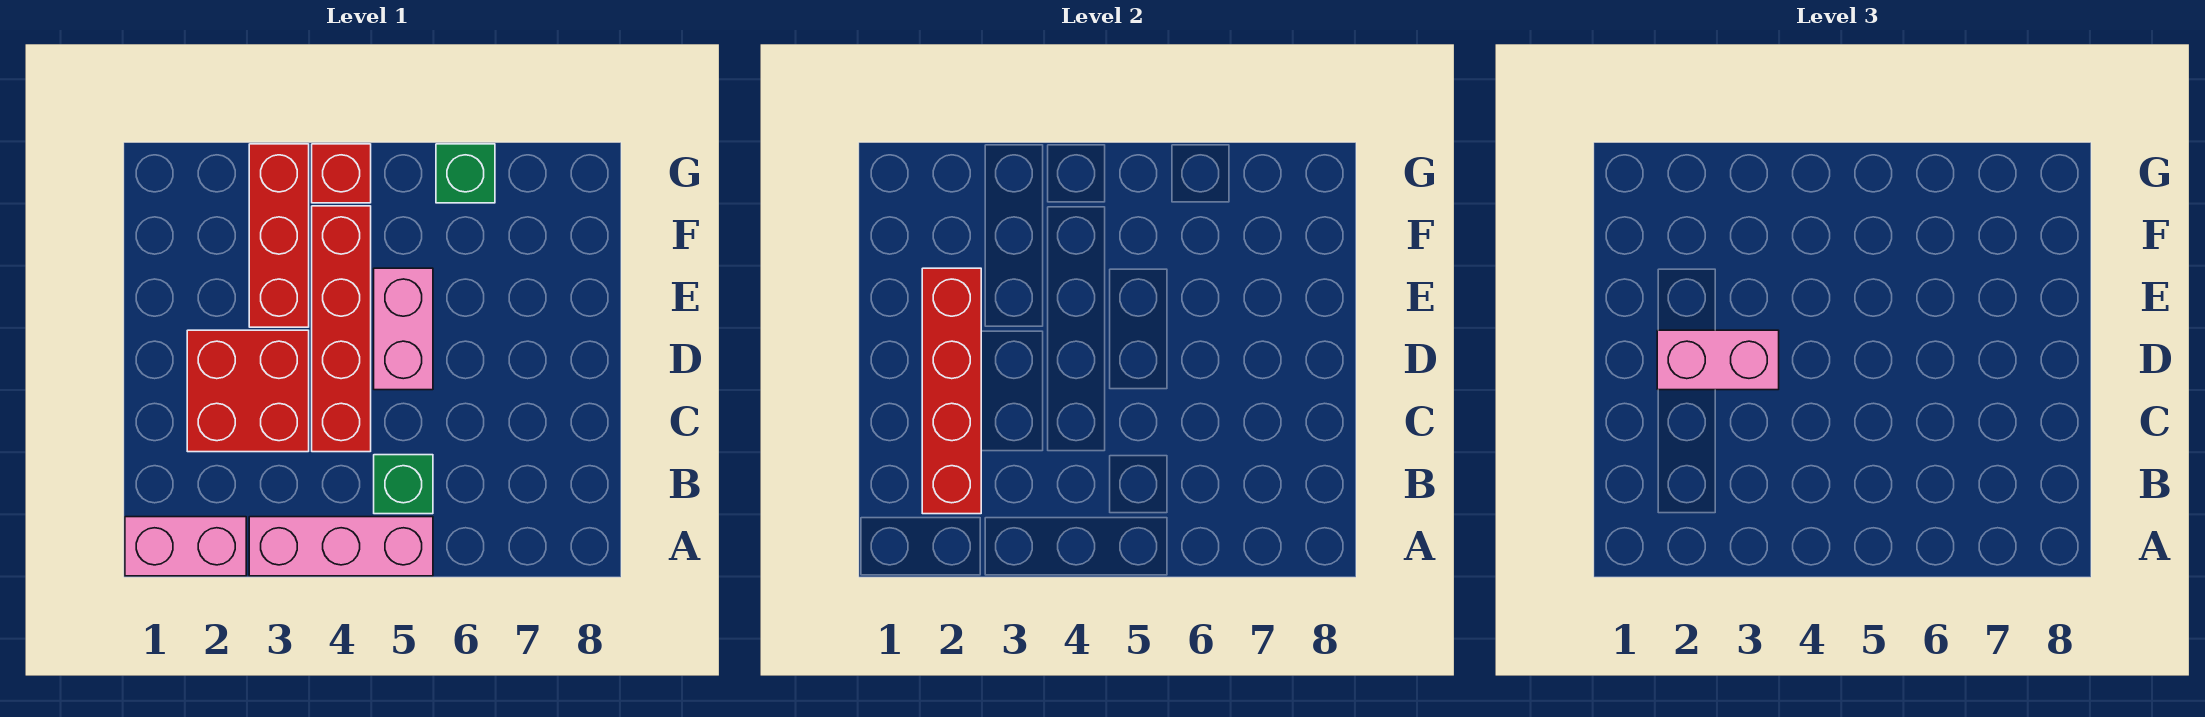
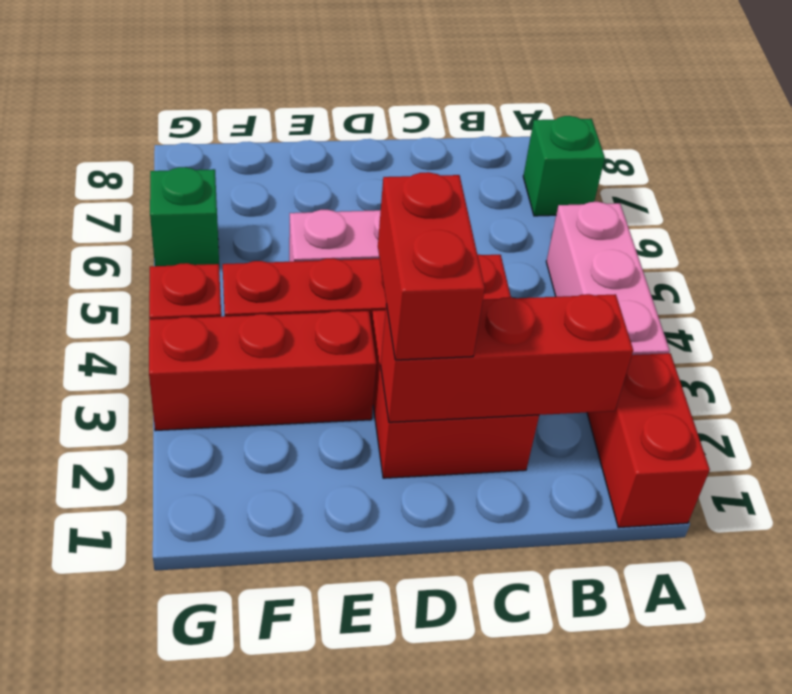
pink 1x2 brick [125,517,246,576] -> red 1x2 brick [587,353,710,528]
red 1x4 brick [922,268,981,514] -> red 1x3 brick [381,294,633,422]
green 1x1 brick [374,455,433,514] -> green 1x1 brick moved to [523,116,605,216]
pink 1x2 brick [1657,330,1779,390] -> red 1x2 brick [378,172,485,360]

